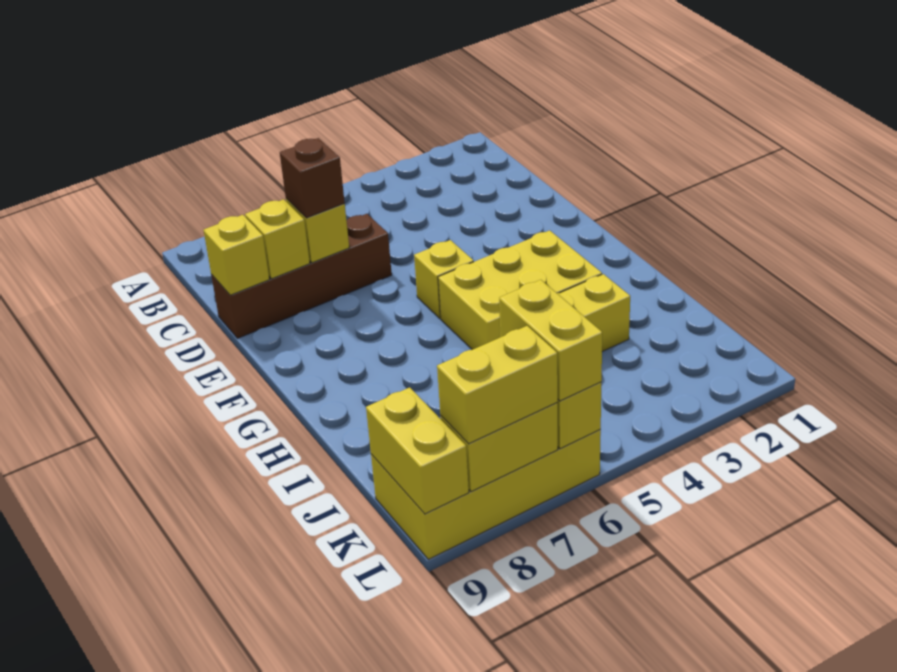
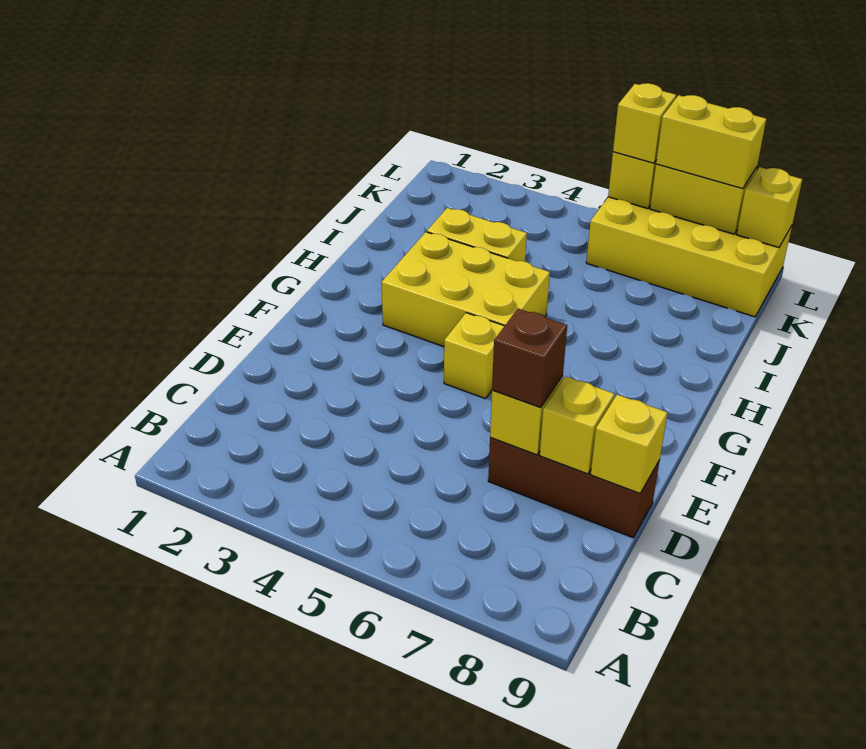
brown 1x4 brick [211,214,392,338] -> brown 1x3 brick [488,438,660,538]
yellow 1x2 brick [499,280,602,401] -> yellow 1x1 brick [613,83,676,163]
yellow 1x2 brick [366,387,469,514] -> yellow 1x1 brick [737,167,802,247]

